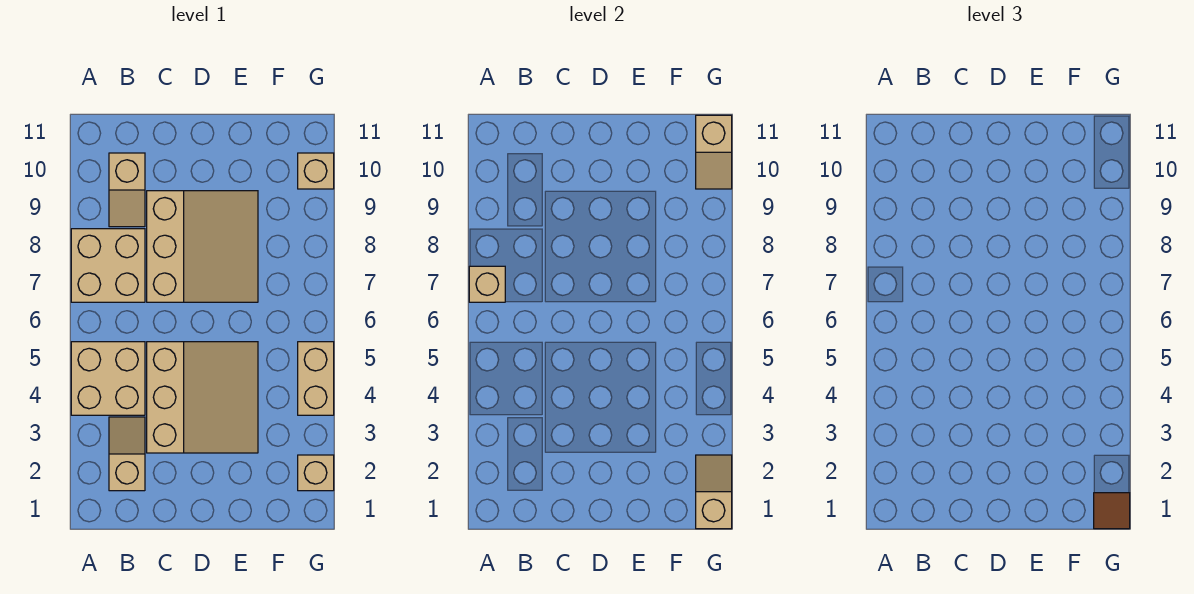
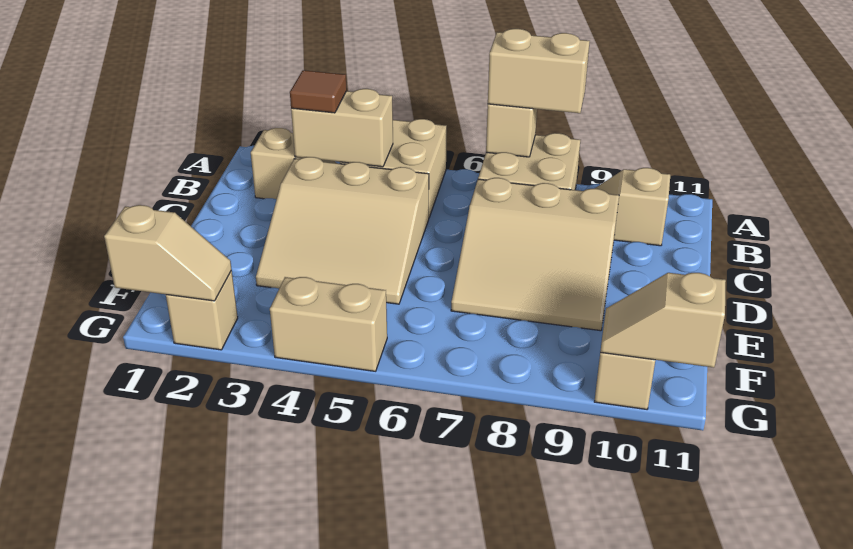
none -> tan 1x2 brick [488,29,590,113]
none -> tan 1x2 brick [291,89,393,167]
brown 1x1 tile [1094,493,1130,529] -> brown 1x1 tile moved to [290,70,347,113]

